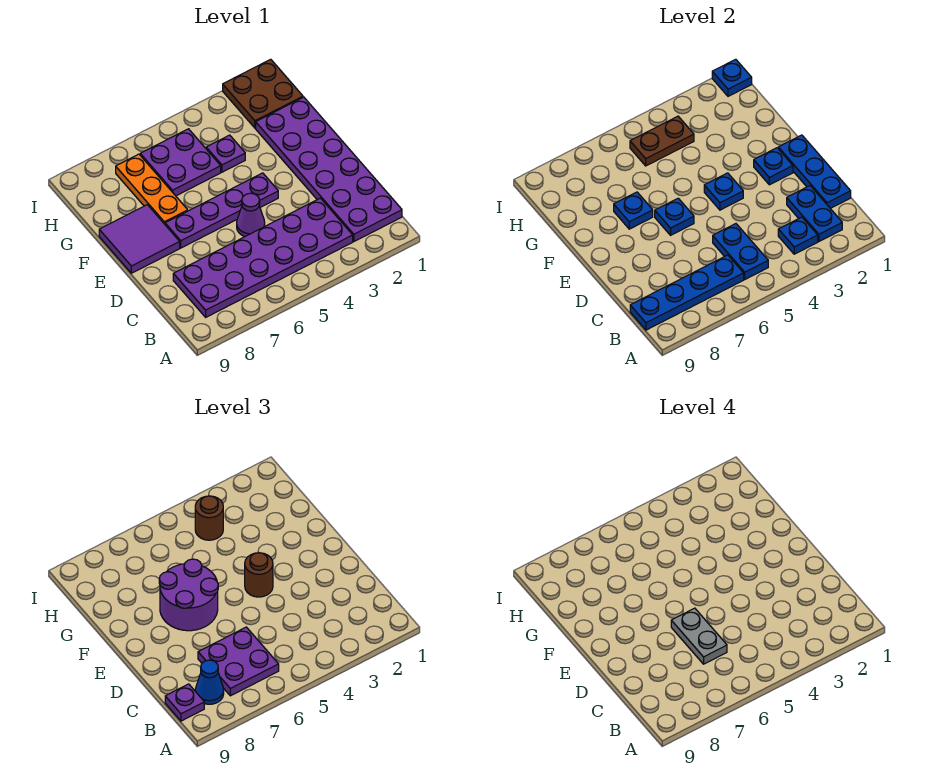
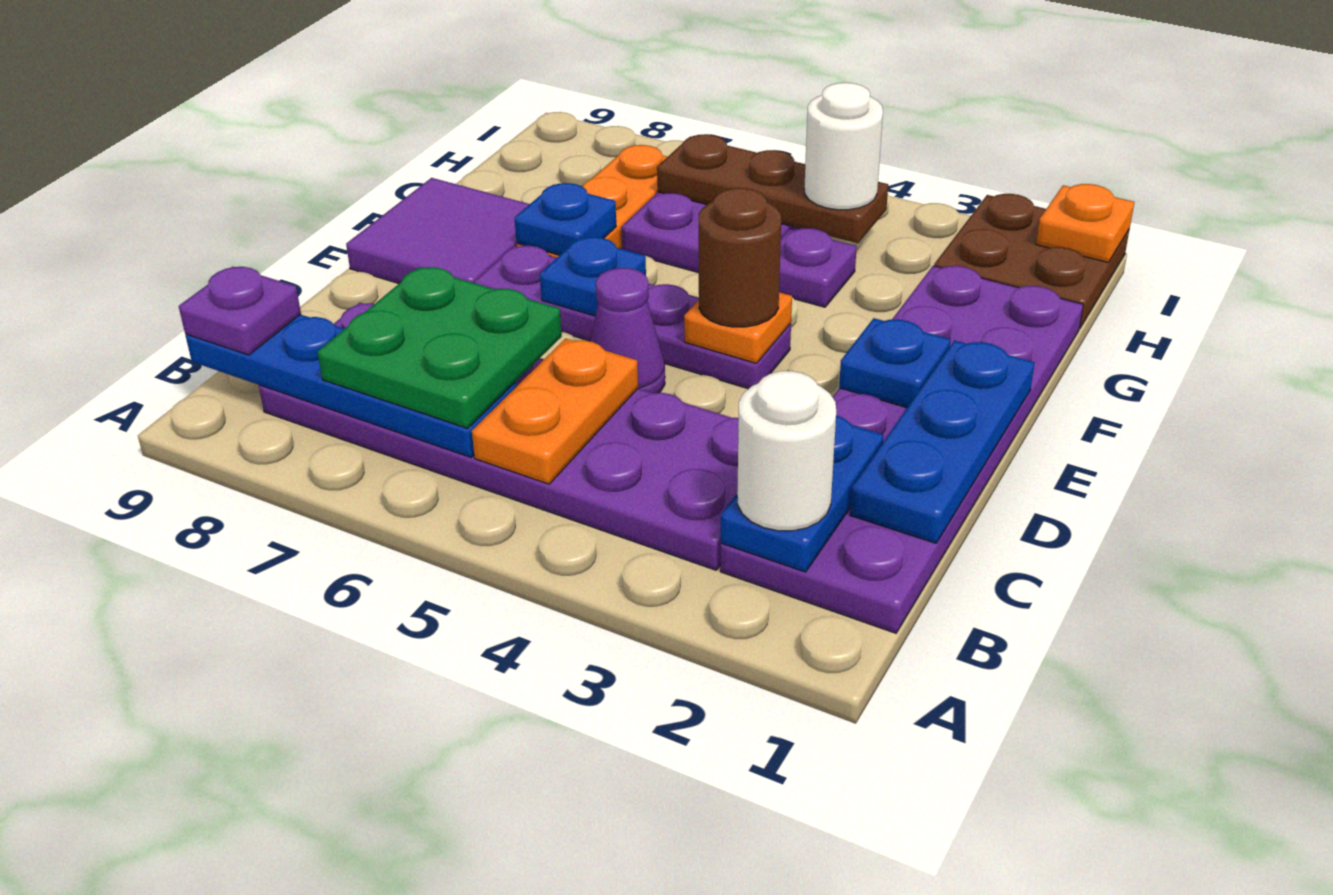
none -> white 1x1 round brick [737,371,836,531]
blue 1x1 plate [778,217,818,254] -> none
blue 1x2 plate [713,224,768,279] -> orange 1x2 plate [472,339,638,484]
purple 2x2 plate [198,627,279,696] -> green 2x2 plate [318,267,562,428]
blue 1x1 cone [195,660,224,704] -> none
grey 1x2 plate [671,608,727,664] -> none
blue 1x1 plate [704,173,743,210] -> orange 1x1 plate [684,292,792,363]
purple 2x2 round brick [159,559,218,631] -> none
brown 1x2 plate [630,116,694,166] -> brown 1x3 plate [657,134,888,243]
brown 1x1 round brick [195,496,223,540] -> white 1x1 round brick [804,83,883,210]
blue 1x1 plate [712,59,752,96] -> orange 1x1 plate [1036,184,1134,262]

